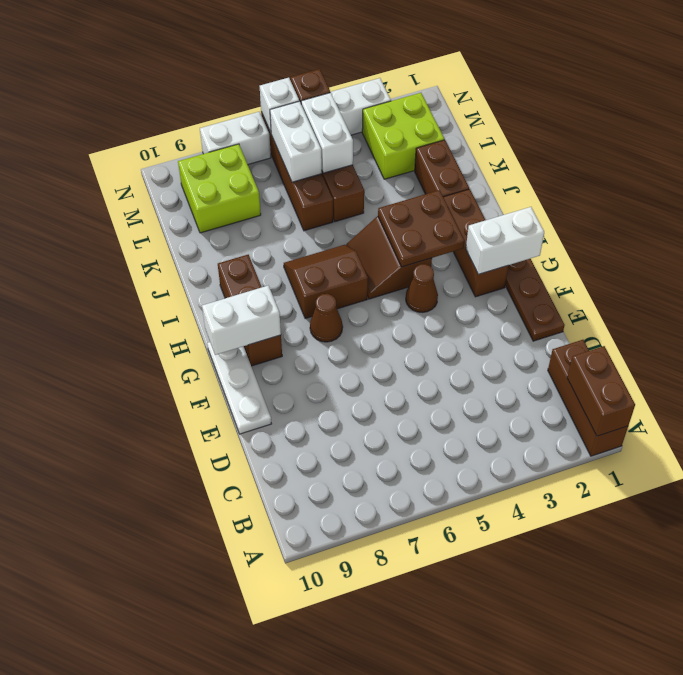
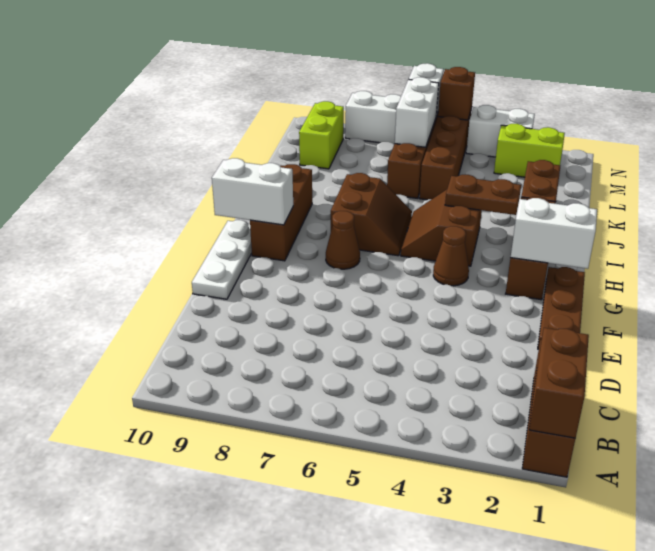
brown 2x2 plate [378,190,464,267] -> brown 1x2 plate [445,175,521,215]
brown 2x2 slope [284,245,368,319] -> brown 2x2 slope turned to [331,173,412,256]
lime 2x2 brick [362,93,444,179] -> lime 1x2 brick [494,124,565,177]
white 1x2 brick [301,93,353,173] -> none
lime 2x2 brick [178,144,261,233] -> lime 1x2 brick [299,101,344,169]

